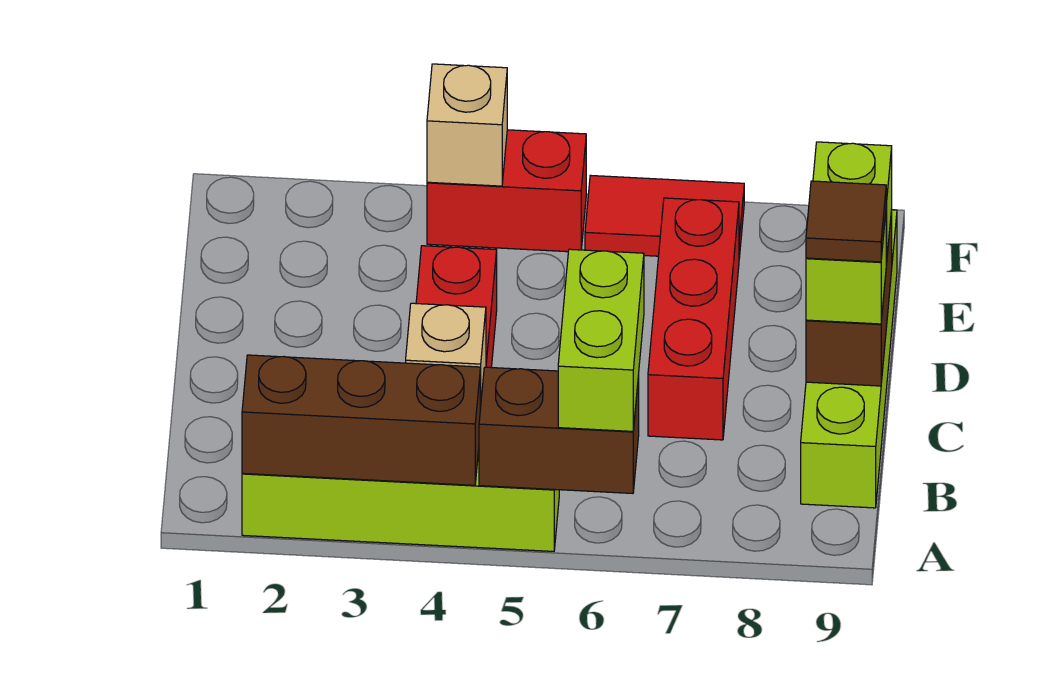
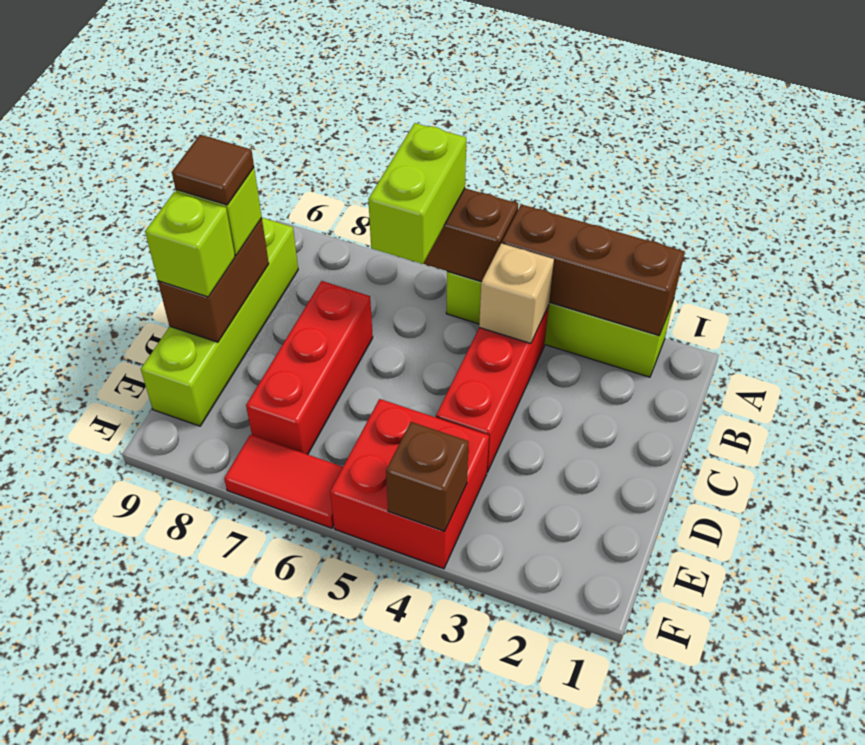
red 1x2 brick [427,130,586,252] -> red 2x2 brick [330,399,489,569]
tan 1x1 brick [427,64,507,186] -> brown 1x1 brick [386,422,469,531]

